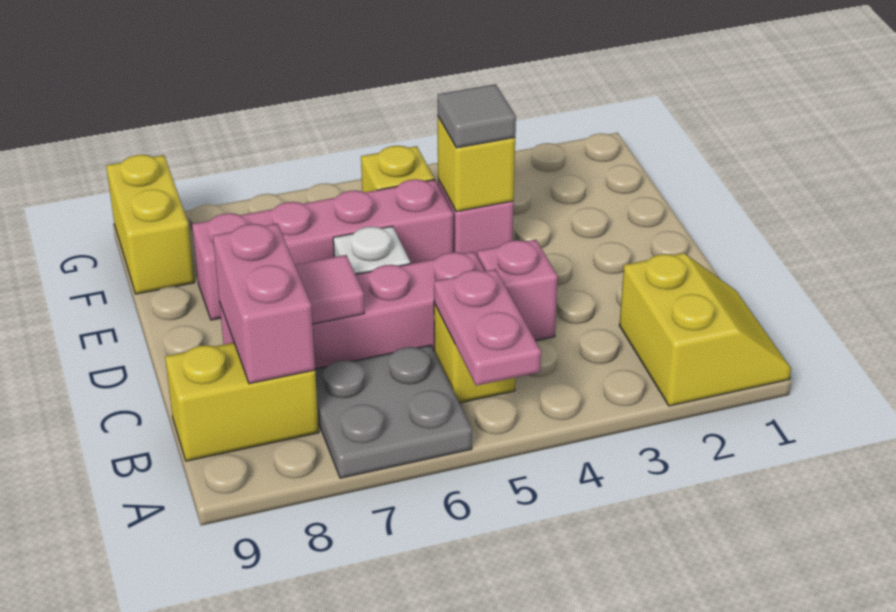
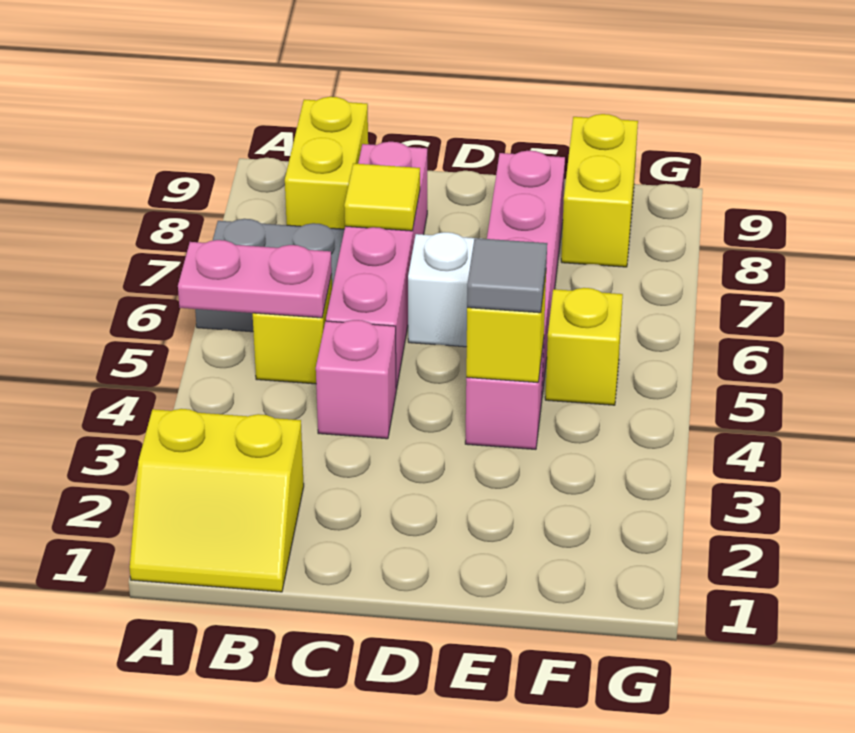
pink 1x2 brick [213,224,315,384] -> none
pink 1x1 tile [295,255,364,324] -> yellow 1x1 tile [344,163,420,231]
yellow 1x2 brick [106,155,195,294] -> yellow 1x2 brick turned to [561,114,638,267]

